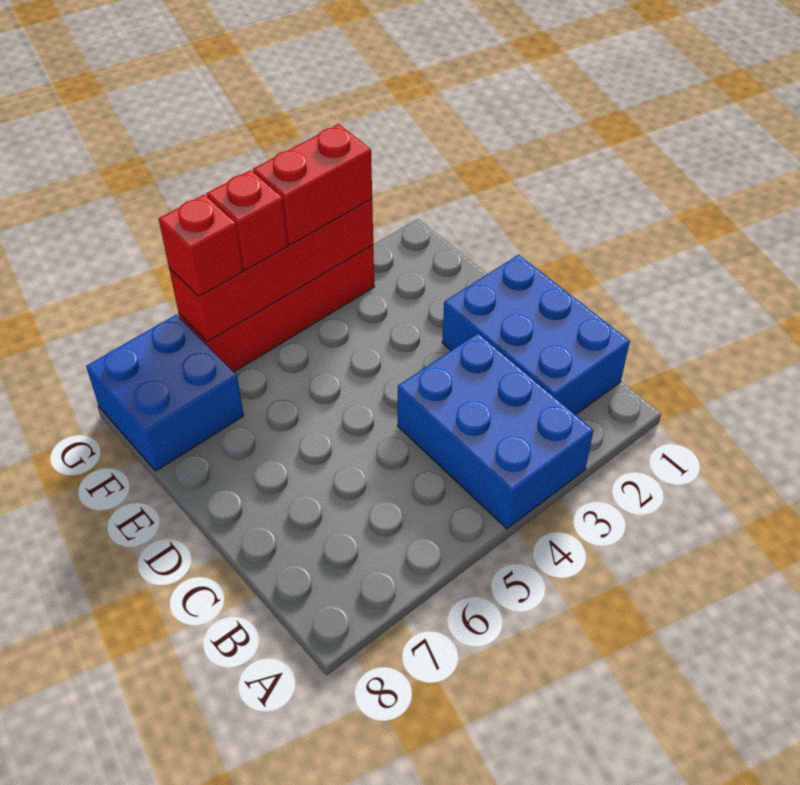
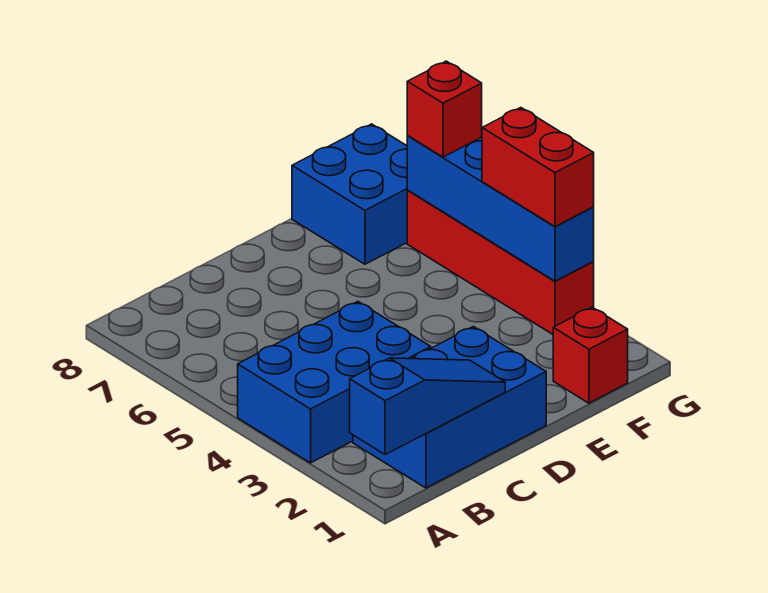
none -> blue 1x3 slope [350,358,505,455]
red 1x4 brick [169,199,373,342] -> blue 1x4 brick [407,136,594,281]
red 1x1 brick [207,170,288,270] -> red 1x1 brick moved to [553,307,628,403]

